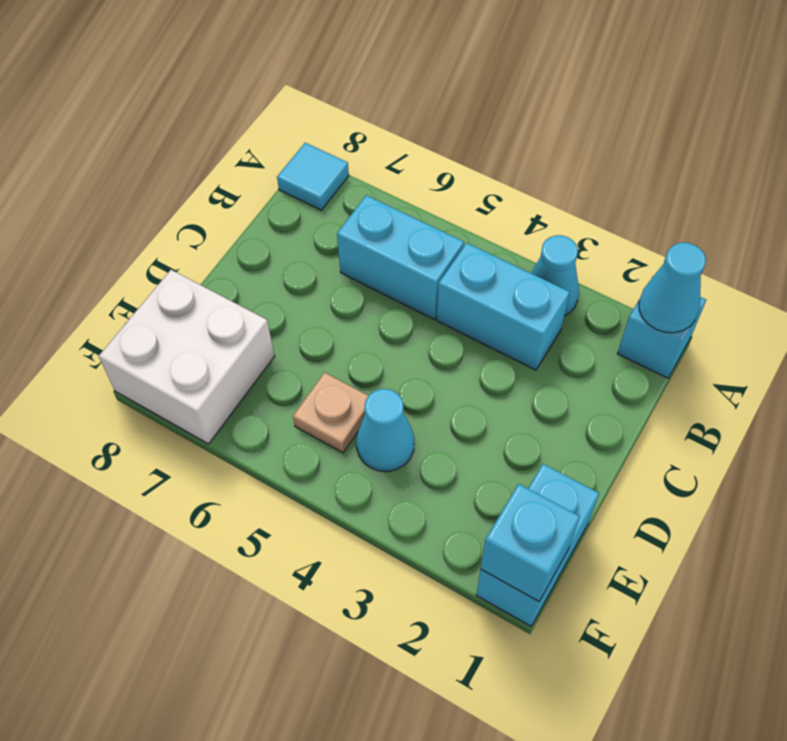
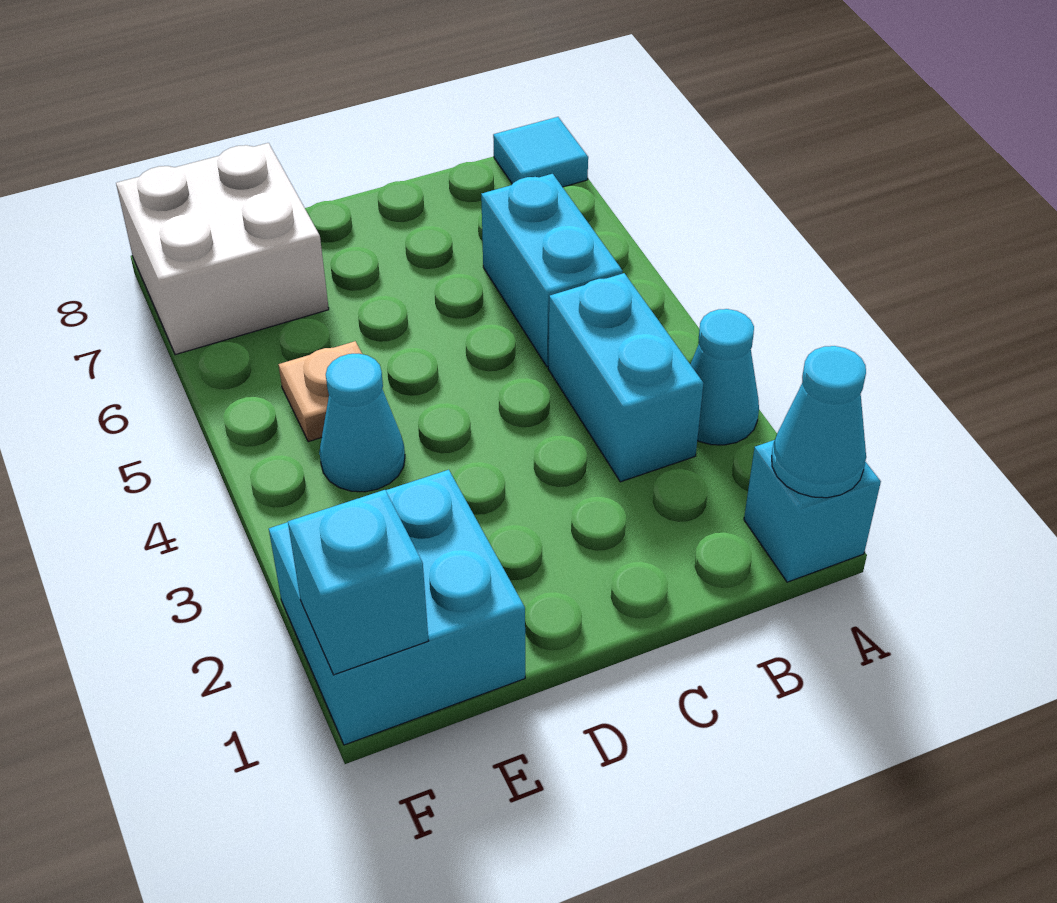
cyan 1x2 brick [476,464,599,626] -> cyan 2x2 brick [269,470,525,745]

